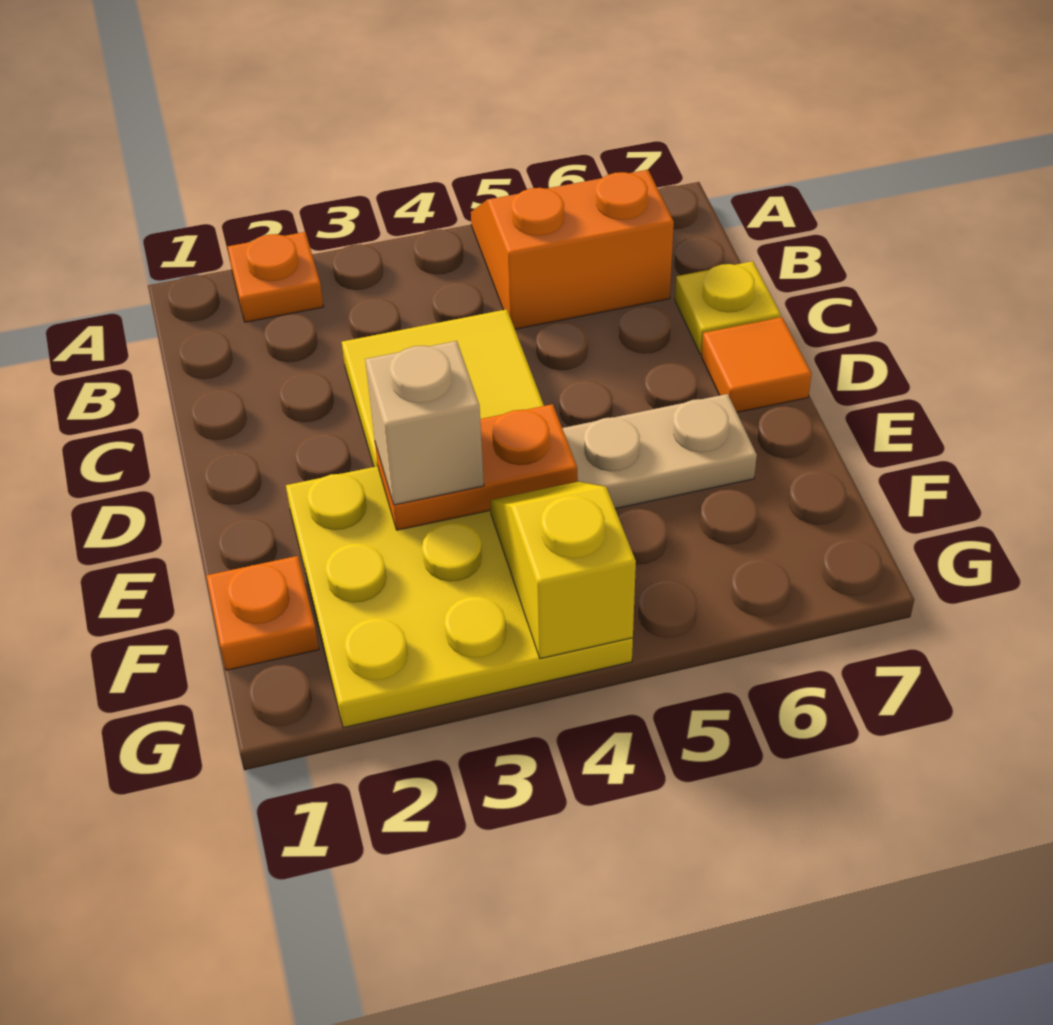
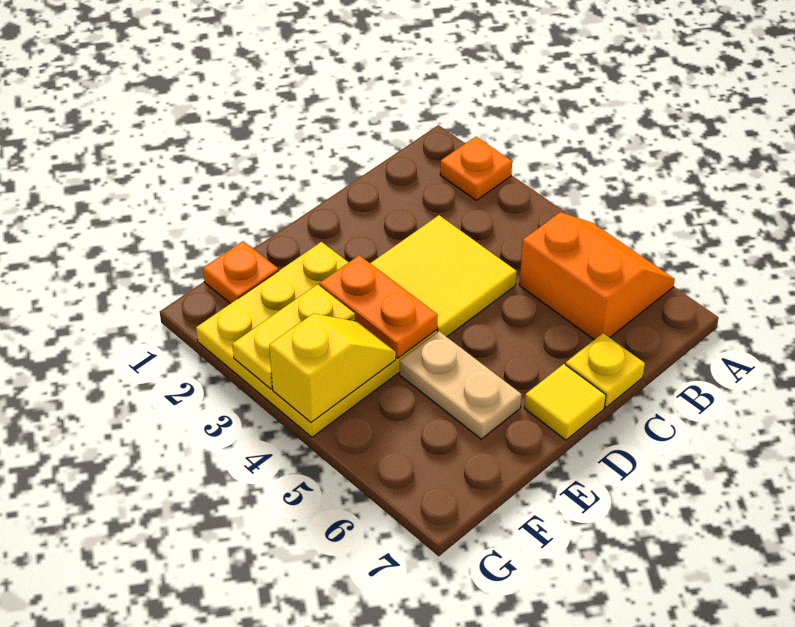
orange 1x1 tile [702,317,812,412] -> yellow 1x1 tile [524,364,606,440]
tan 1x1 brick [365,341,484,505] -> none
none -> yellow 1x2 plate [232,284,355,389]

